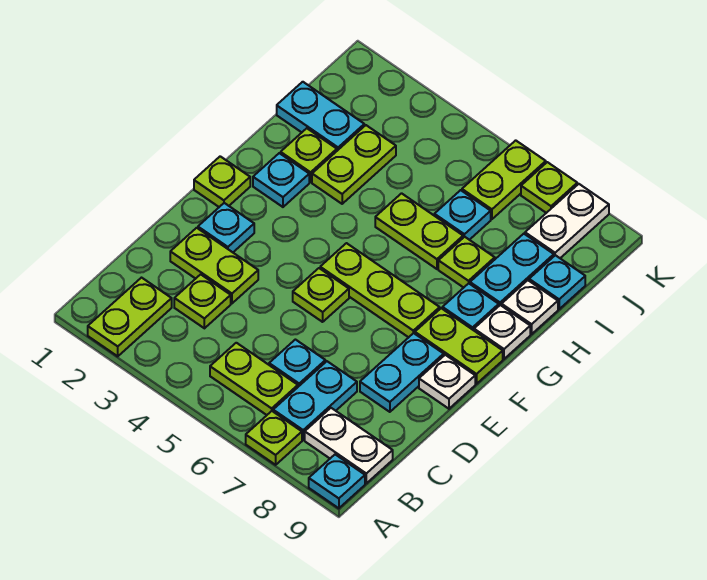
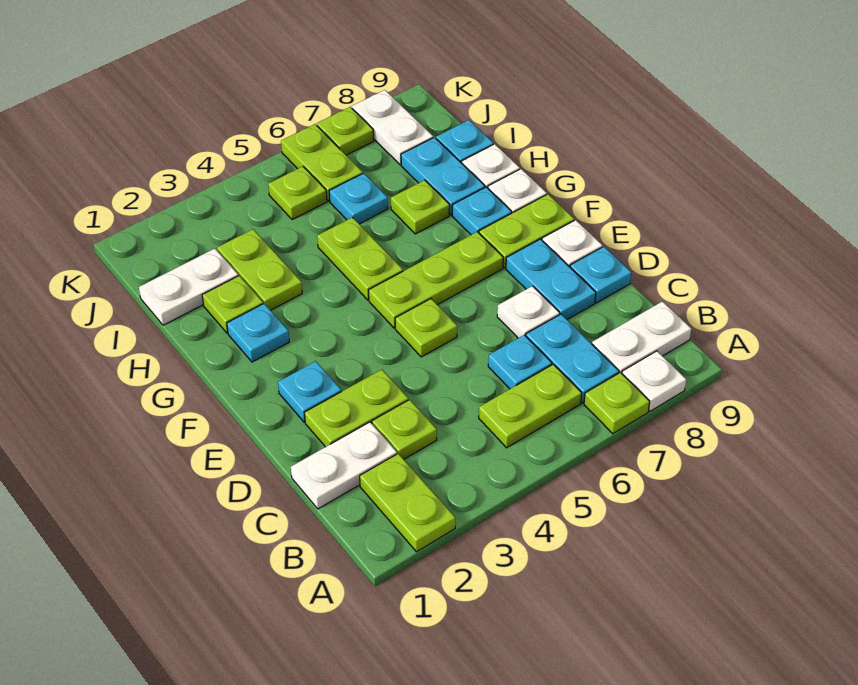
none -> white 1x1 plate [622,351,686,411]
cyan 1x1 plate [309,455,365,508] -> cyan 1x1 plate moved to [570,247,631,303]
none -> white 1x2 plate [291,422,397,509]
none -> white 1x1 plate [497,286,560,338]
lime 1x1 plate [194,156,250,207] -> lime 1x1 plate moved to [268,166,327,220]
lime 1x2 plate [375,193,463,269] -> lime 1x2 plate turned to [317,217,403,300]
cyan 1x2 plate [277,82,364,151] -> white 1x2 plate [139,249,238,325]

